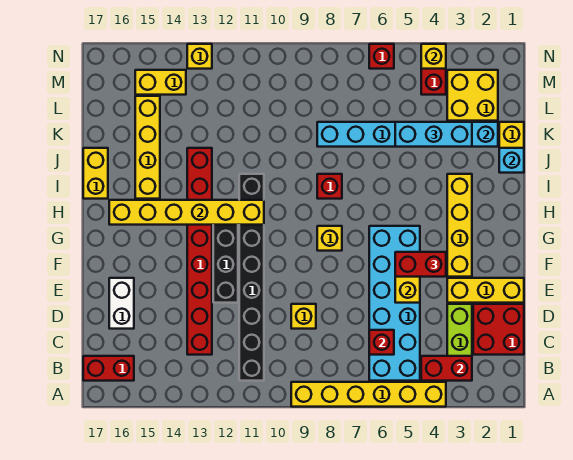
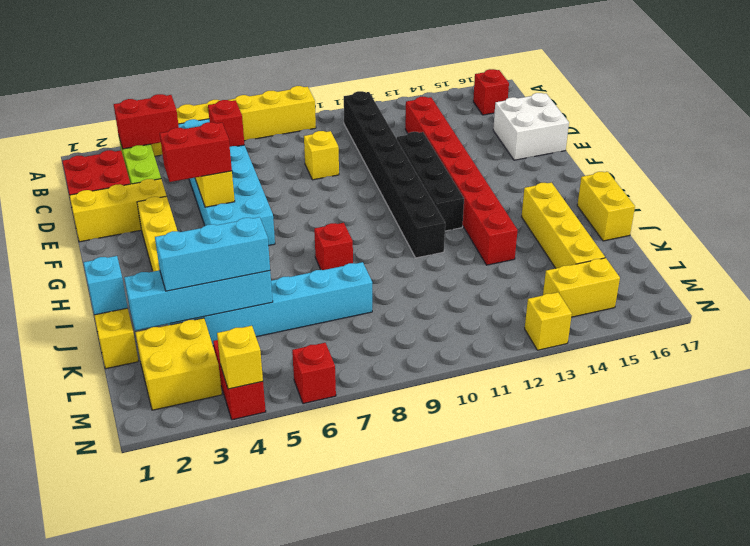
red 1x2 brick [83,356,134,381] -> red 1x1 brick [473,69,509,115]
white 1x2 brick [109,278,134,329] -> white 2x2 brick [493,93,569,160]
yellow 1x1 brick [317,226,342,251] -> none
yellow 1x6 brick [109,200,264,225] -> none

